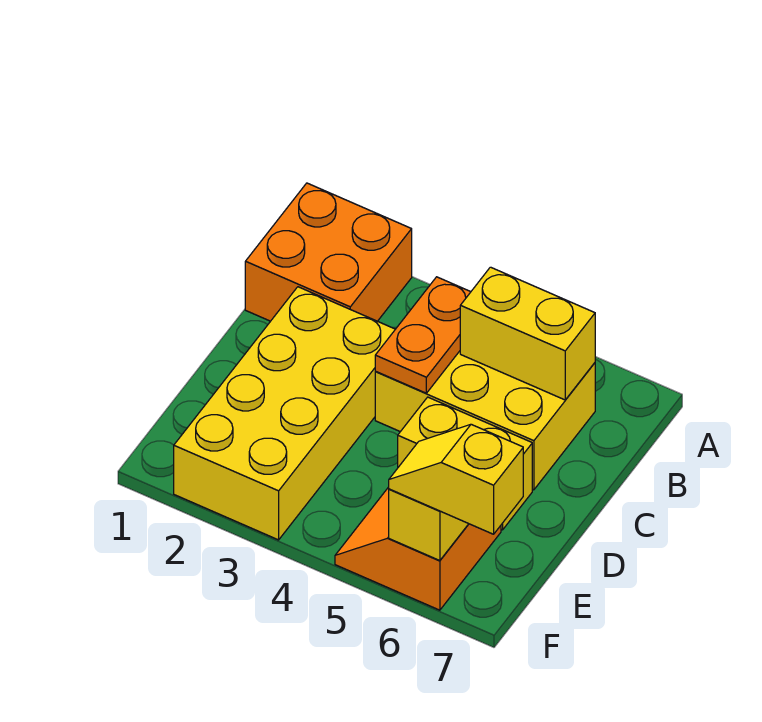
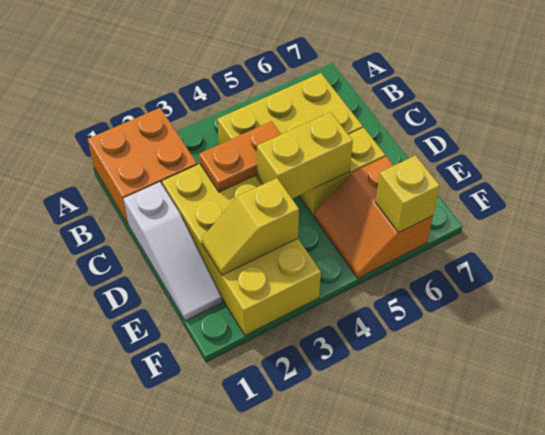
orange 1x2 plate [375,277,470,393] -> orange 1x2 plate turned to [199,121,281,192]
yellow 1x2 brick [460,267,595,400] -> yellow 1x2 brick moved to [257,112,353,199]
none -> white 1x3 slope [123,182,222,321]
yellow 1x2 slope [389,424,523,534] -> yellow 1x2 slope moved to [201,178,299,275]

